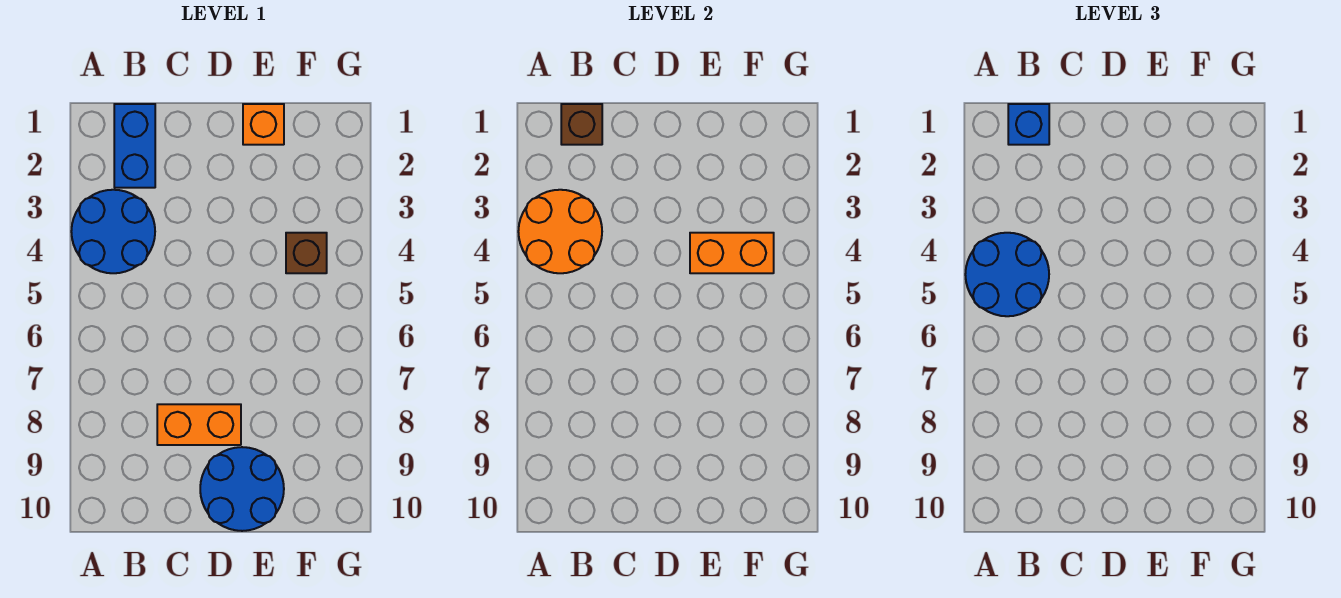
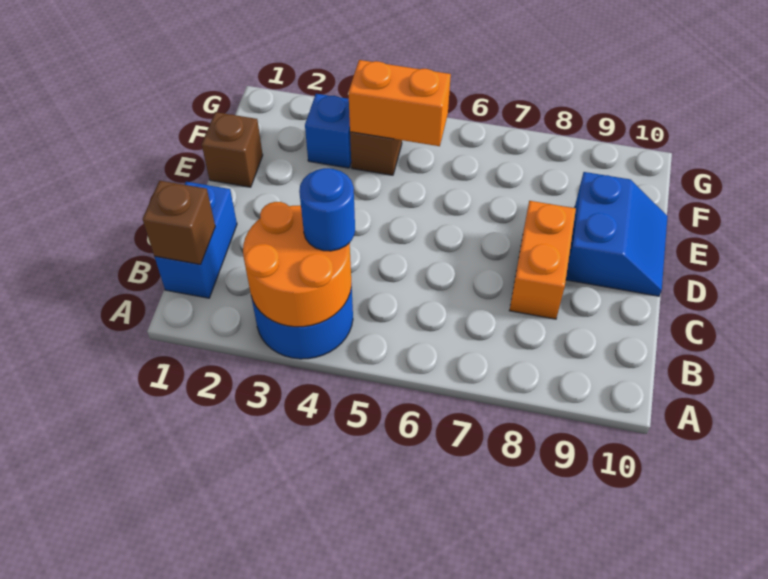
blue 2x2 round brick [965,233,1049,316] -> blue 1x1 round brick [299,168,355,251]
blue 1x2 brick [114,104,155,188] -> blue 1x2 brick turned to [155,182,237,298]
blue 1x1 brick [1008,104,1049,145] -> blue 1x1 brick moved to [305,94,351,168]
blue 2x2 round brick [200,447,284,531] -> blue 2x2 slope [566,172,668,296]
orange 1x1 brick [243,104,284,145] -> brown 1x1 brick [202,112,263,187]
orange 1x2 brick [690,233,774,273] -> orange 1x2 brick turned to [348,60,451,146]

